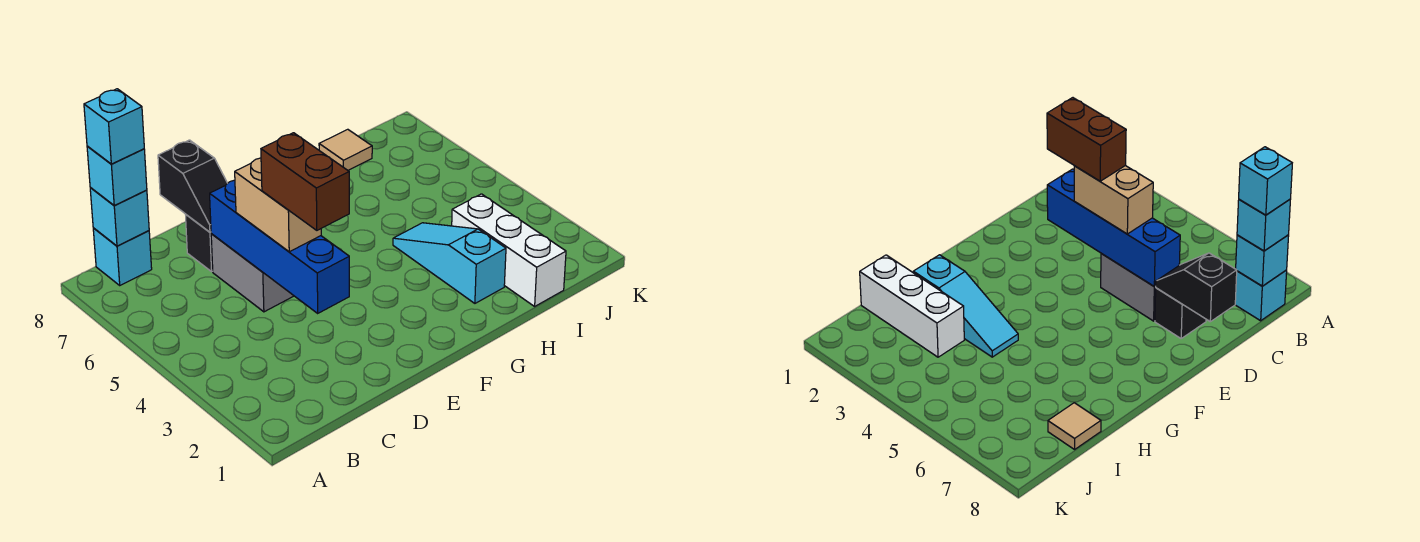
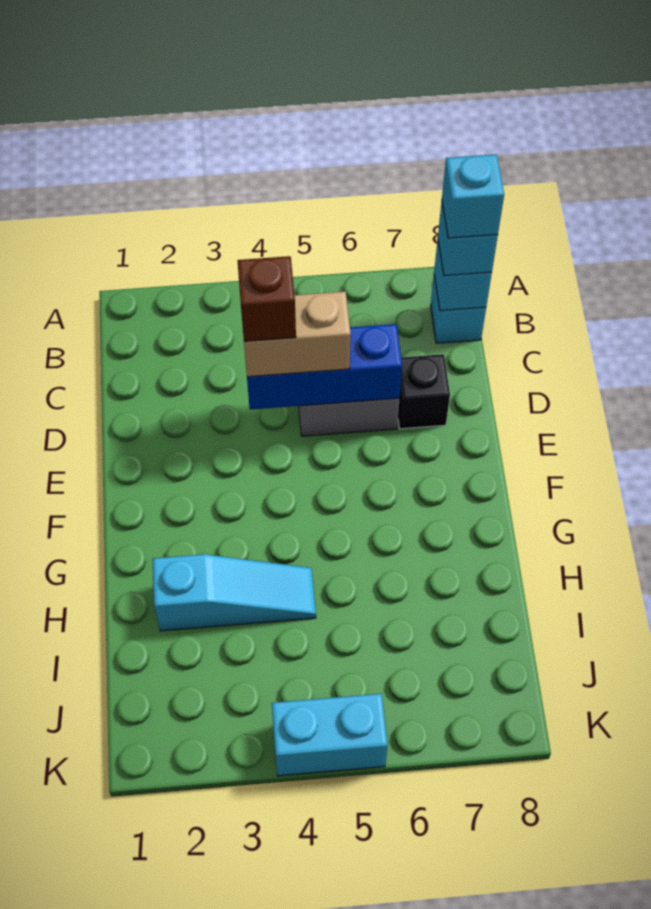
blue 1x4 brick [210,180,349,313] -> blue 1x3 brick [247,324,402,410]
brown 1x2 brick [261,133,349,230] -> brown 1x1 brick [237,256,296,341]
black 1x2 slope [158,140,227,232] -> none
white 1x3 brick [452,194,566,306] -> none
tan 1x1 tile [319,129,372,170] -> none
none -> cyan 1x2 brick [272,694,388,776]

